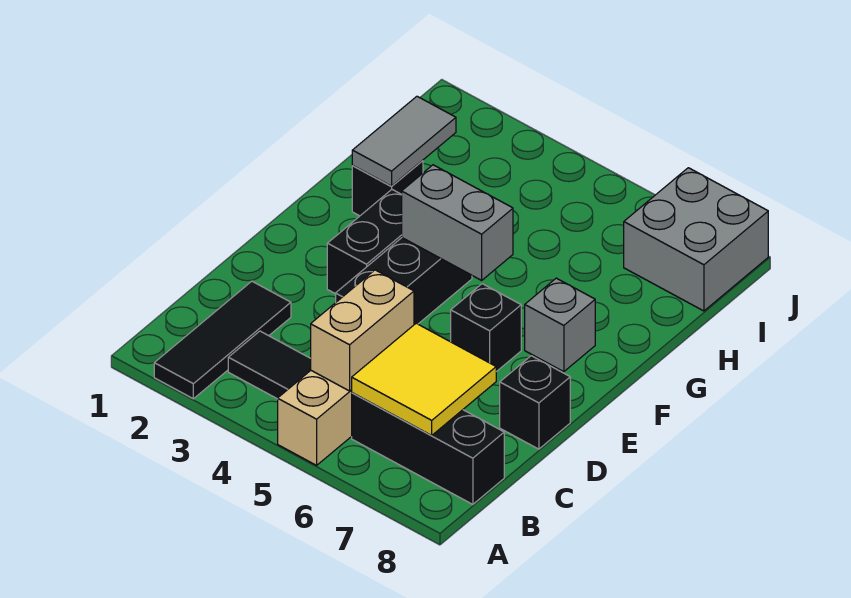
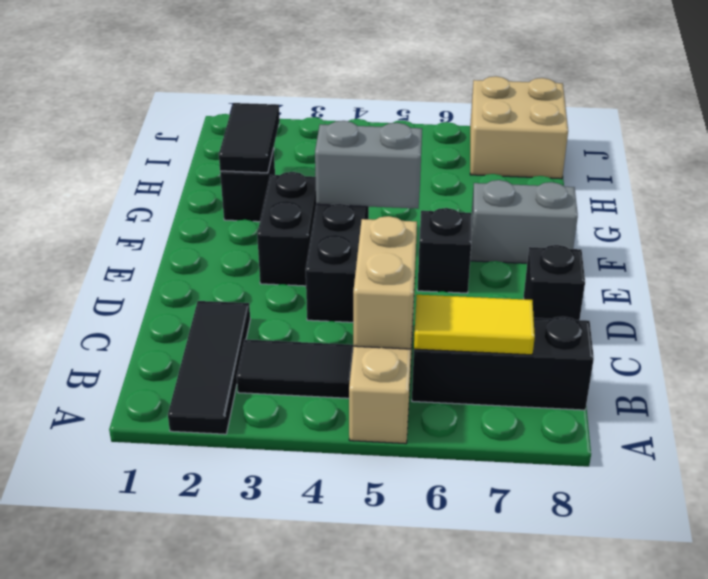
yellow 2x2 tile [352,323,496,436] -> yellow 1x2 tile [414,295,535,355]
grey 1x1 brick [525,278,595,372] -> grey 1x2 brick [470,180,578,263]
grey 1x2 tile [352,96,456,186] -> black 1x2 tile [219,103,280,173]
grey 2x2 brick [624,168,768,311] -> tan 2x2 brick [470,76,568,179]

